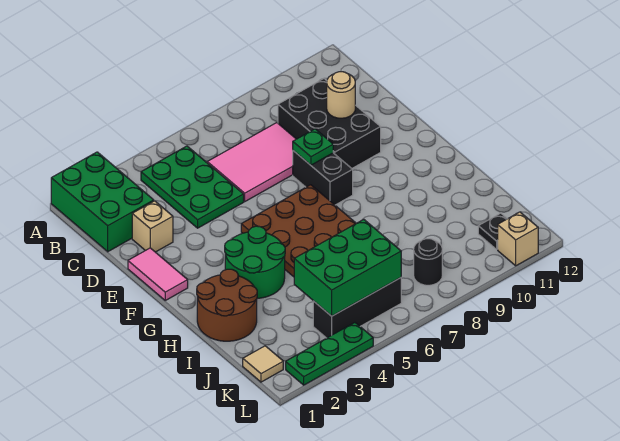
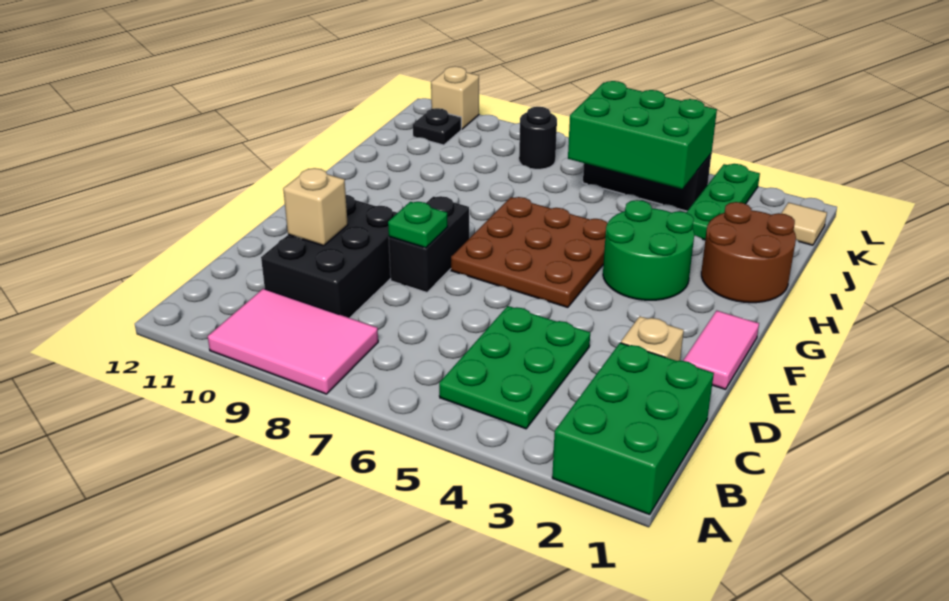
pink 2x3 tile [207,123,296,201] -> pink 2x3 tile moved to [208,288,378,394]
tan 1x1 round brick [327,72,355,118] -> tan 1x1 brick [283,168,348,246]
green 1x3 plate [286,323,373,385] -> green 1x3 plate turned to [686,164,760,240]

